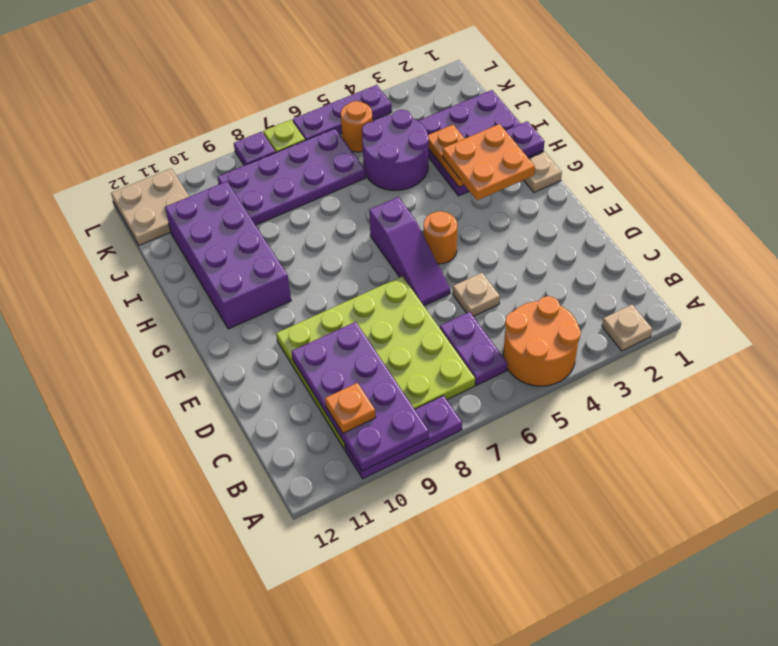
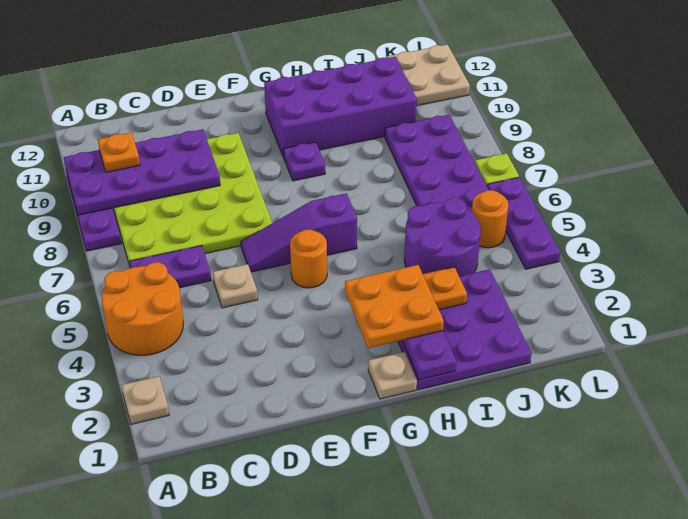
purple 1x1 plate [234,132,276,166] -> purple 1x1 plate moved to [283,142,325,181]

